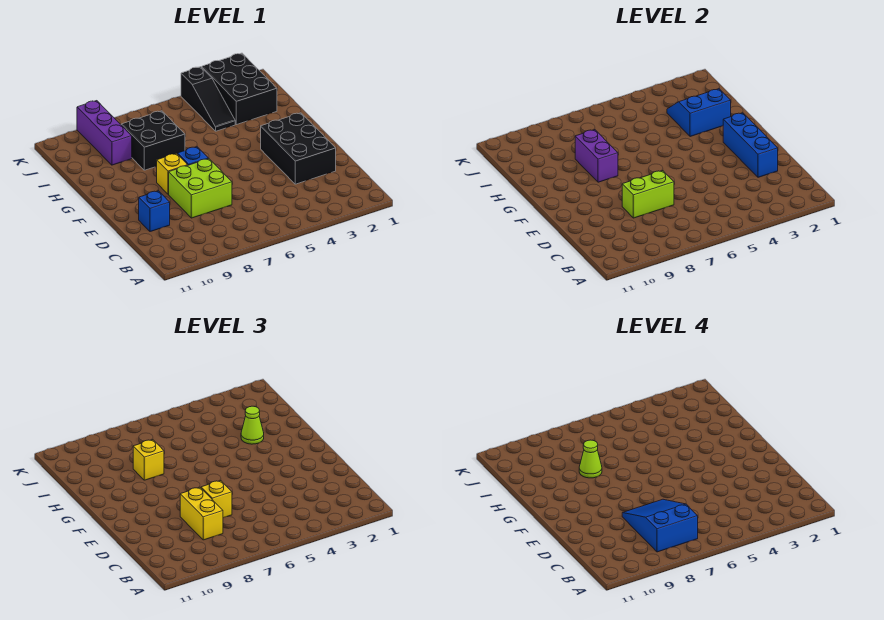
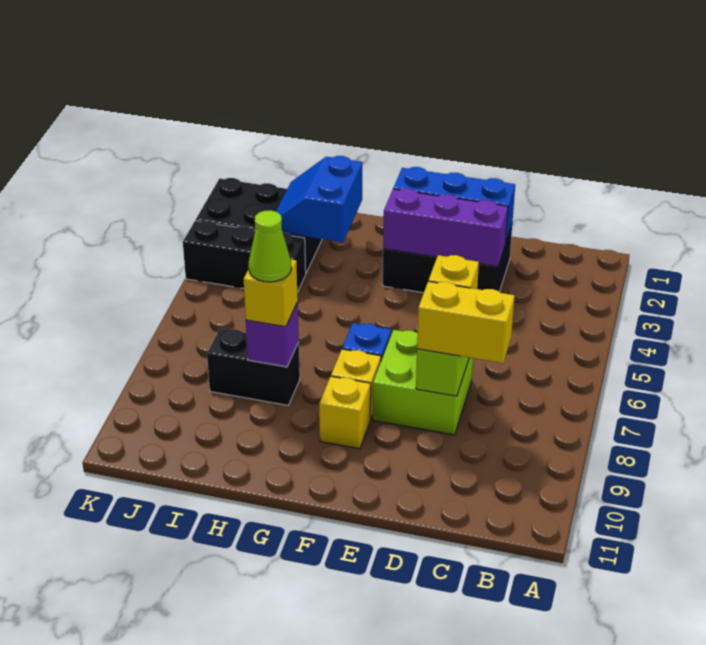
blue 2x3 slope [622,499,698,552] -> none
blue 1x1 brick [139,191,170,232] -> none
none -> yellow 1x1 brick [319,376,371,449]
purple 1x2 brick [575,130,618,182] -> purple 1x1 brick [246,302,299,367]
lime 1x1 cone [241,406,264,444] -> none
black 2x2 brick [121,111,185,170] -> black 1x2 brick [207,329,300,405]
black 1x3 slope [181,67,235,131] -> black 1x3 brick [183,221,306,292]
purple 1x3 brick [77,101,132,165] -> purple 1x3 brick moved to [383,189,508,267]

